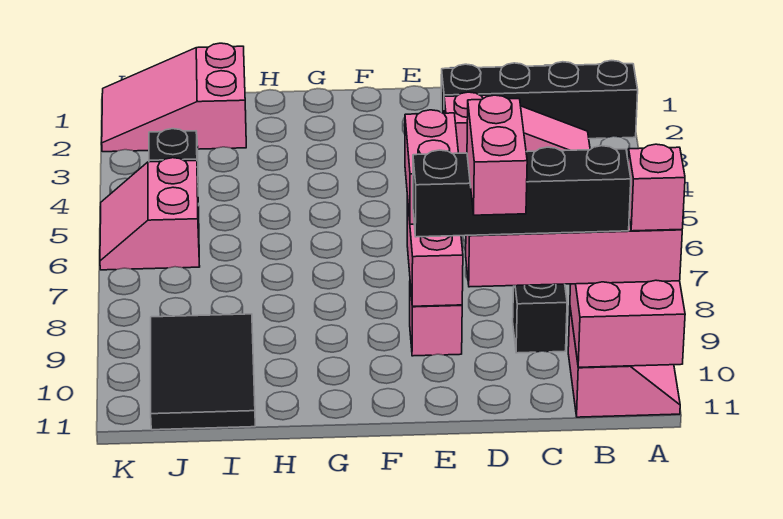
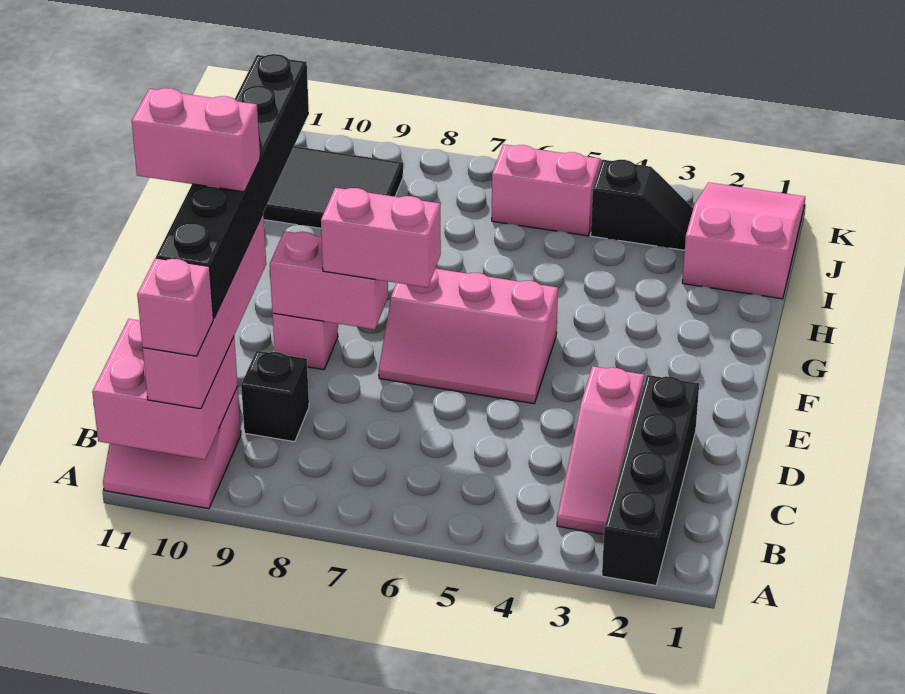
black 1x4 brick [413,146,631,237] -> black 1x6 brick [156,54,309,318]
none -> pink 2x3 slope [379,269,558,404]

